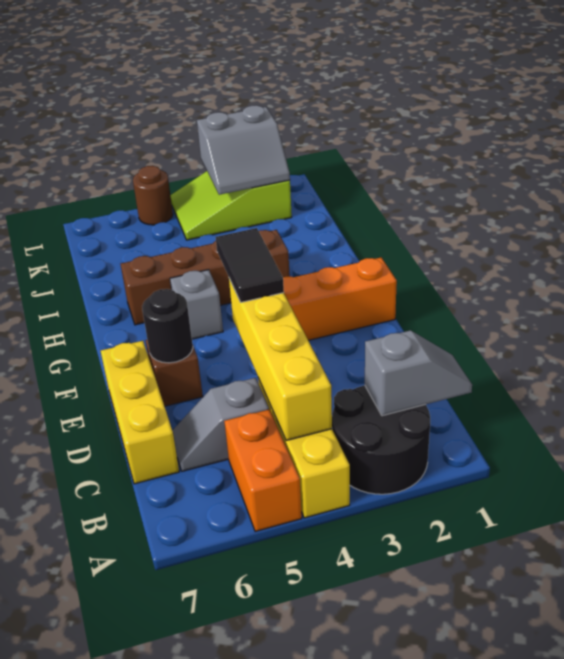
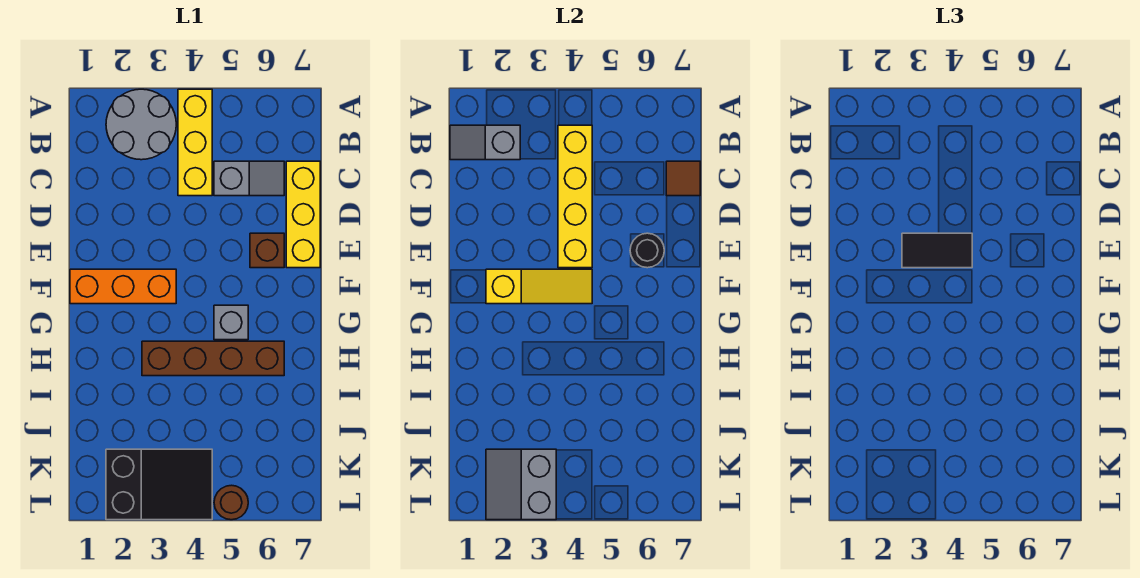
black 2x2 round brick [332,385,430,494] -> grey 2x2 round brick [106,89,176,160]
orange 1x2 brick [224,409,302,532] -> none
none -> brown 1x1 tile [666,161,700,196]
black 1x2 tile [216,228,284,302] -> black 1x2 tile turned to [902,233,972,268]
none -> yellow 1x3 slope [486,269,592,304]
lime 2x3 slope [170,171,292,240] -> black 2x3 slope [106,449,212,520]
grey 2x2 slope [197,105,290,195] -> grey 2x2 slope turned to [486,449,556,520]

